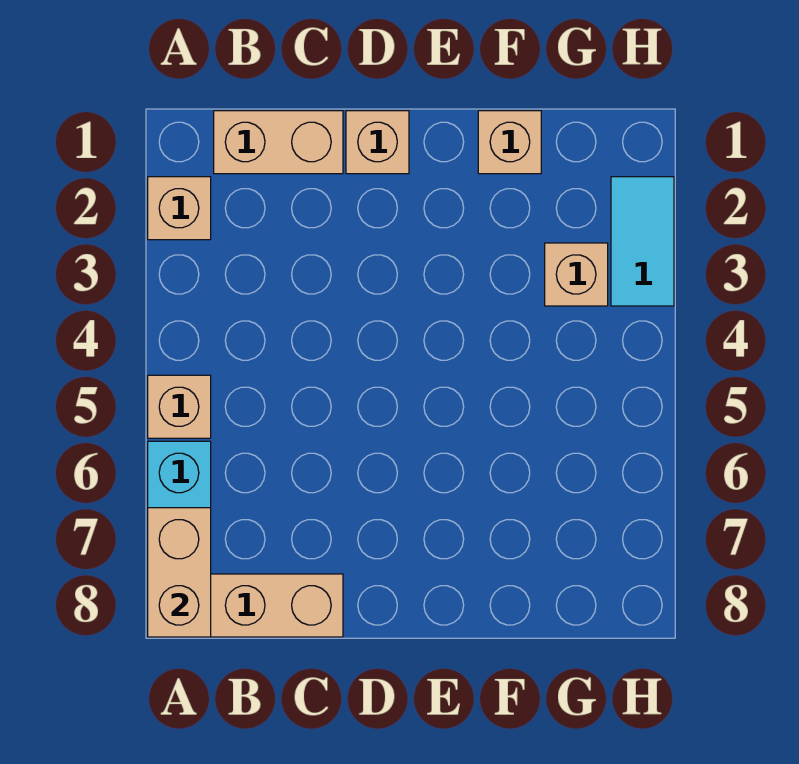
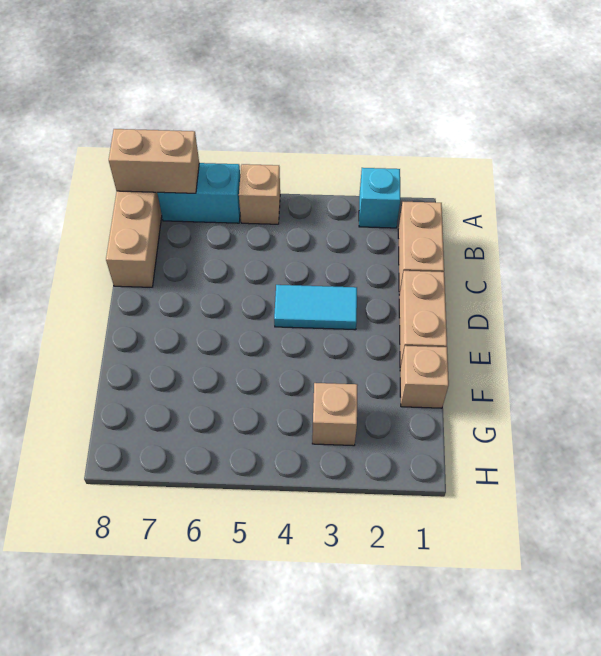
tan 1x1 brick [148,177,211,240] -> cyan 1x1 brick [359,168,400,228]
tan 1x1 brick [346,111,409,174] -> tan 1x2 brick [399,271,447,368]
cyan 1x2 tile [611,177,674,306] -> cyan 1x2 tile moved to [274,285,357,330]

